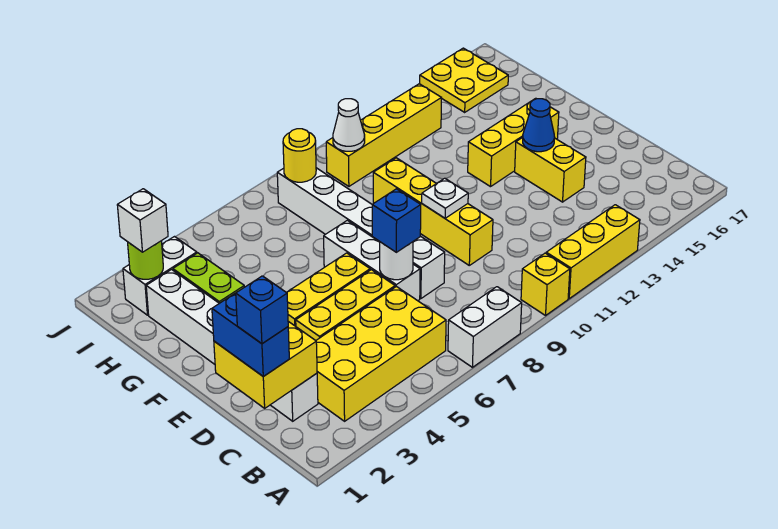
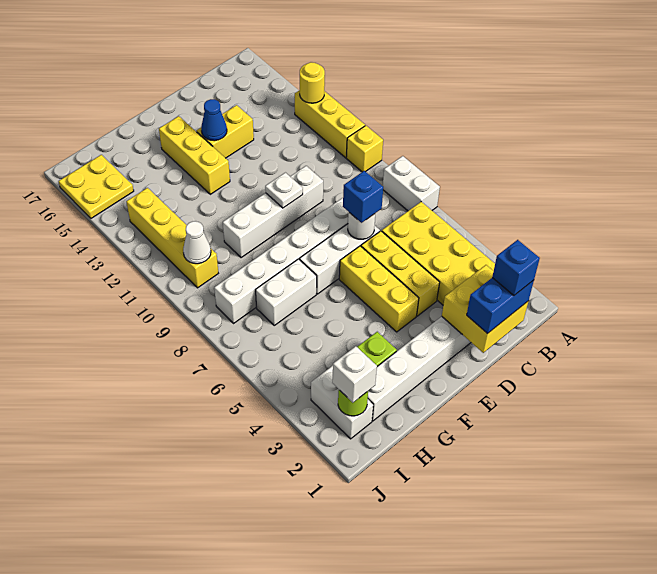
yellow 1x4 brick [373,158,493,265] -> white 1x4 brick [223,166,323,258]
none -> white 1x2 brick [256,259,317,325]
yellow 1x1 round brick [283,129,316,182] -> yellow 1x1 round brick moved to [300,62,325,103]

